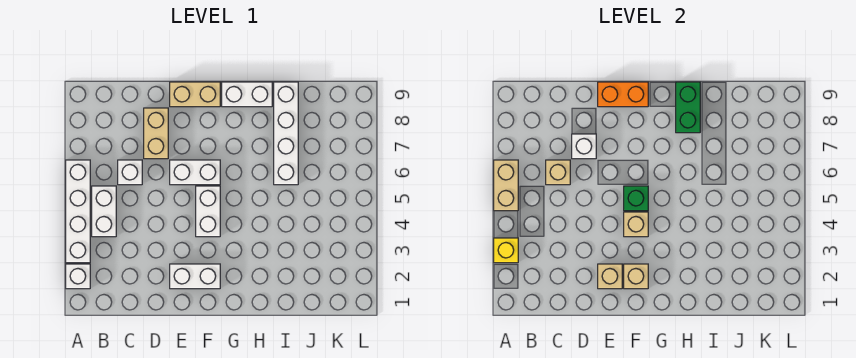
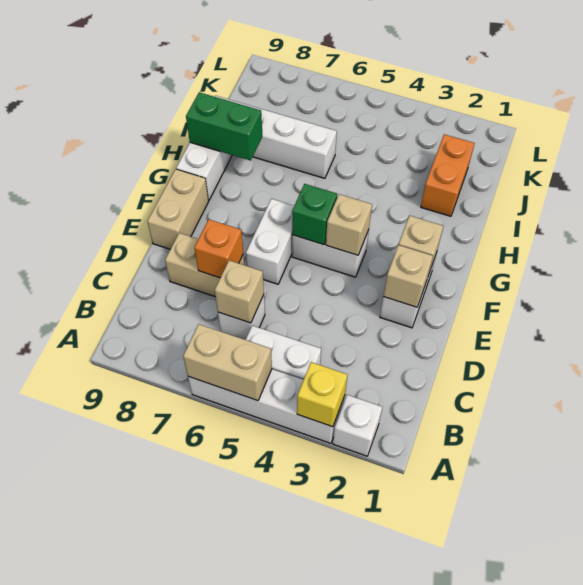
white 1x1 brick [572,134,596,159] -> orange 1x1 brick [194,219,243,278]
orange 1x2 brick [598,82,648,107] -> orange 1x2 brick moved to [421,134,475,216]

